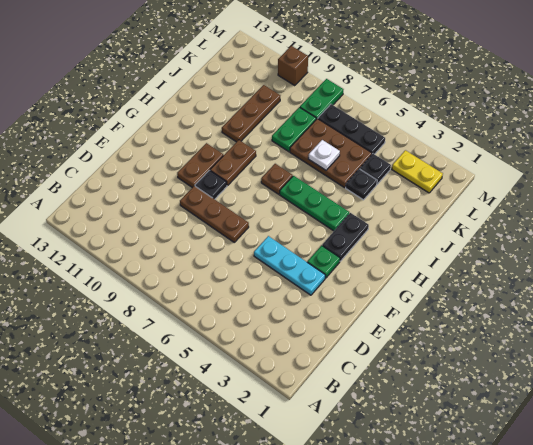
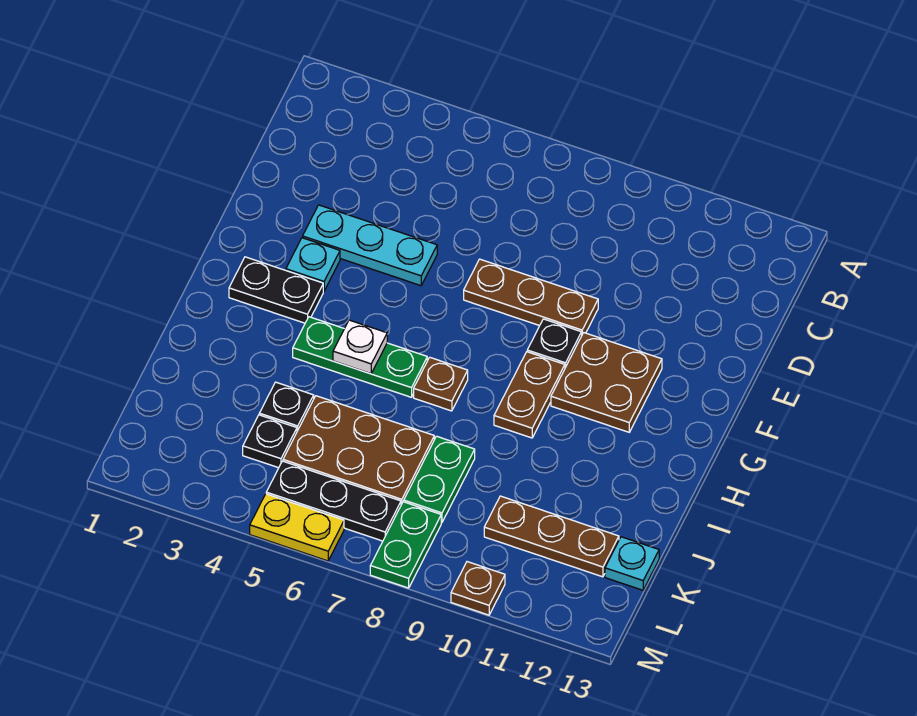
green 1x1 plate [307,245,340,278] -> cyan 1x1 plate [286,238,340,291]
brown 1x2 plate [177,143,223,188] -> brown 2x2 plate [551,333,662,432]
black 1x2 plate [322,213,369,261] -> black 1x2 plate turned to [229,257,323,323]
brown 1x3 plate [222,85,280,142] -> brown 1x3 plate turned to [484,496,619,577]
white 1x1 plate [308,140,340,170] -> white 1x1 plate moved to [333,320,387,374]
none -> cyan 1x1 plate [605,537,659,590]
yellow 1x2 plate [392,150,443,193] -> yellow 1x2 plate moved to [250,494,344,561]
brown 1x1 brick [278,46,308,85] -> brown 1x1 plate [451,562,505,615]

